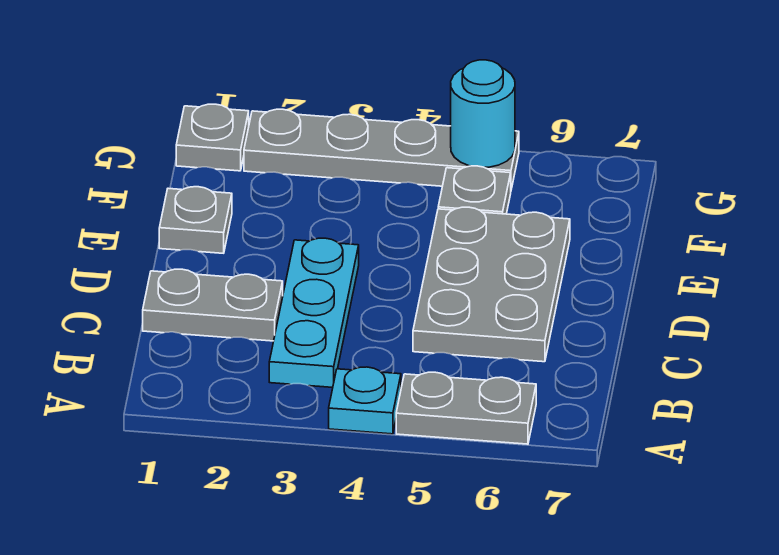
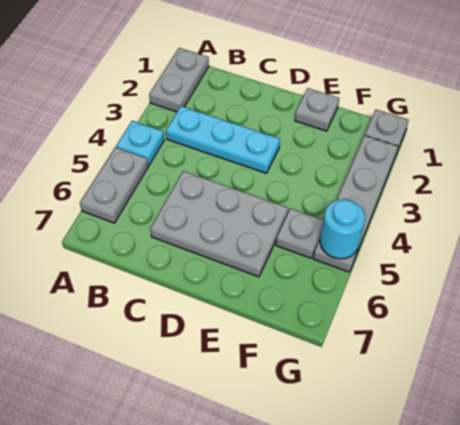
grey 1x2 plate [143,269,283,341] -> grey 1x2 plate moved to [149,48,209,112]

